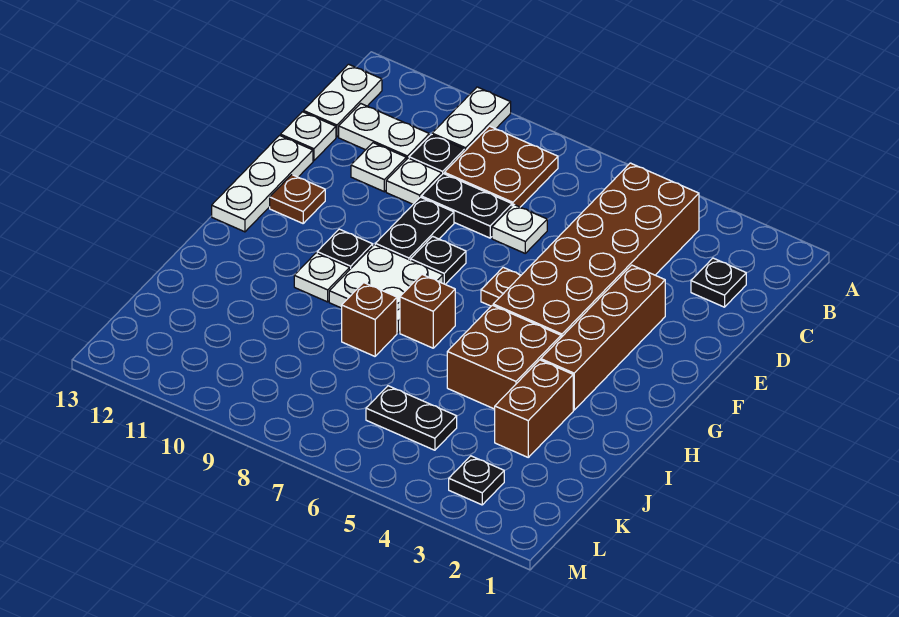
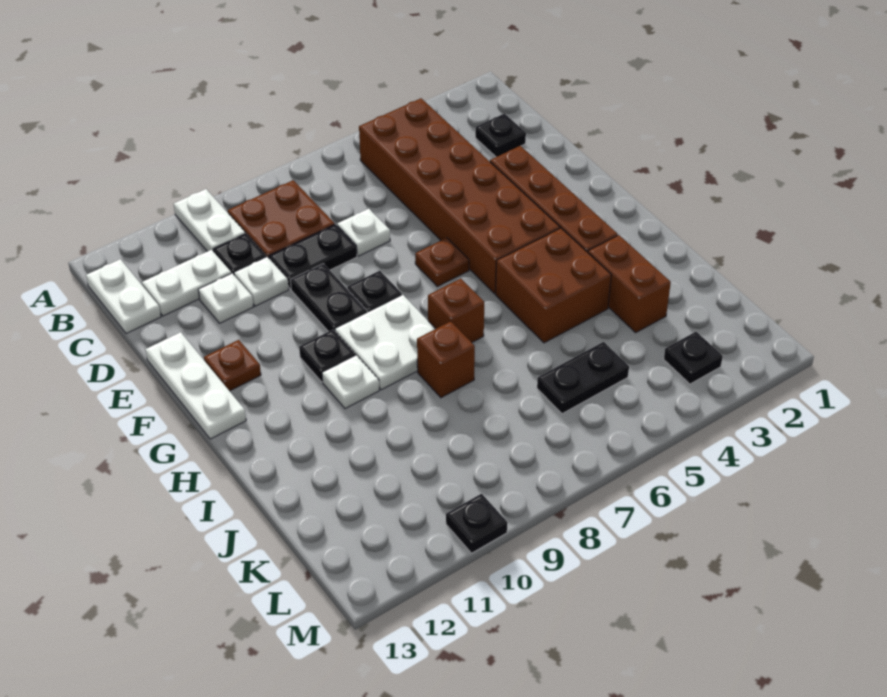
white 1x1 plate [281,112,336,161] -> none
none -> black 1x1 plate [446,494,508,553]

